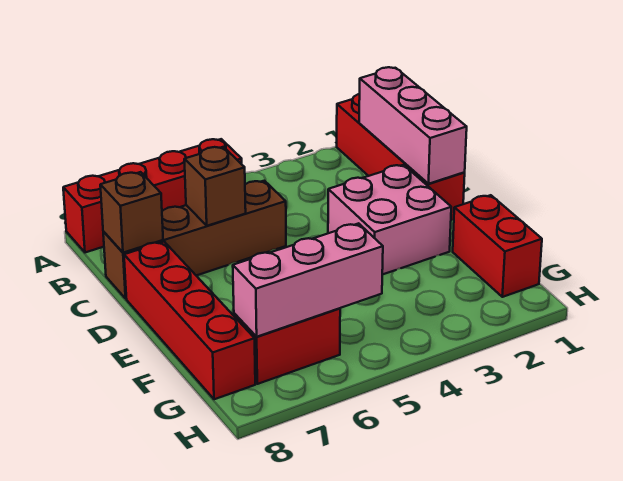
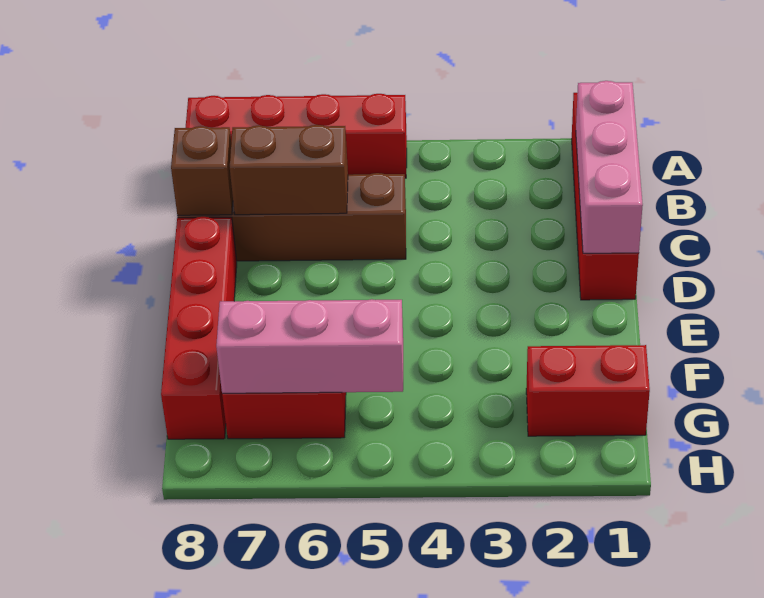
brown 1x1 brick [184,147,246,226] -> brown 1x2 brick [230,125,348,215]
pink 2x2 brick [328,165,451,275] -> none
red 1x2 brick [453,195,542,297] -> red 1x2 brick turned to [526,345,650,436]

